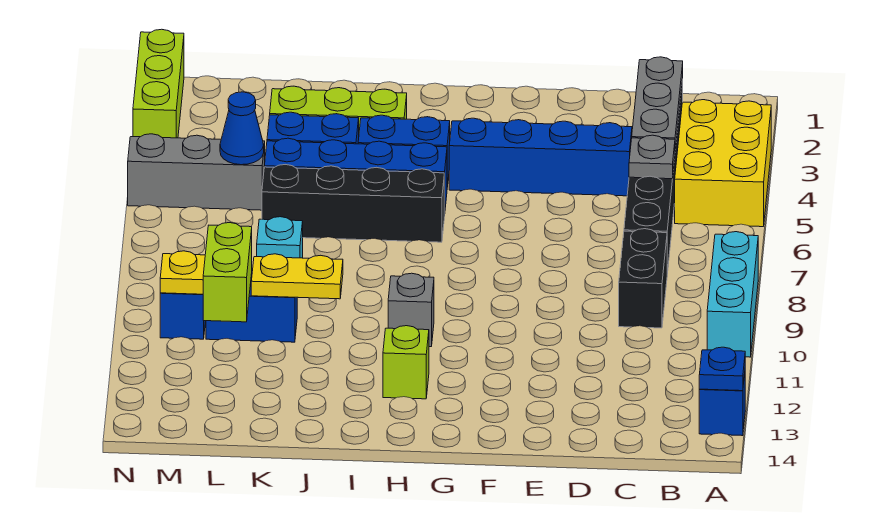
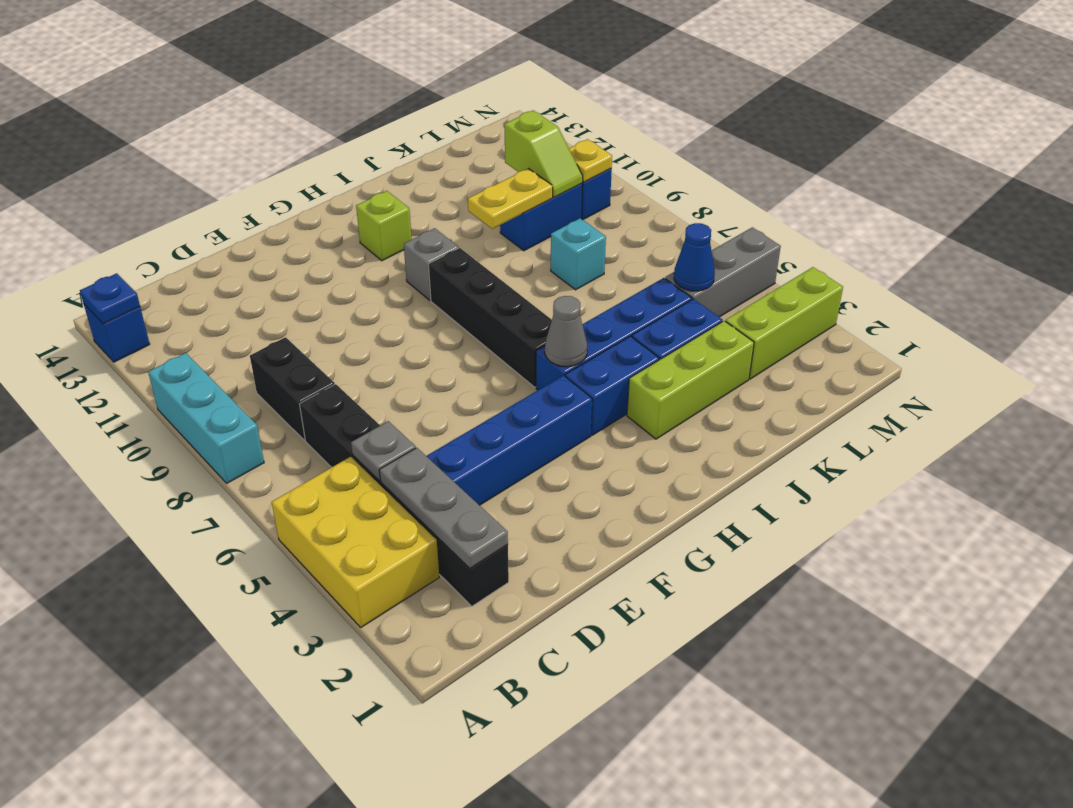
none -> grey 1x1 cone [545,296,587,367]
black 1x4 brick [262,165,444,242] -> black 1x4 brick turned to [428,248,552,387]
lime 1x2 brick [203,223,252,322] -> lime 1x2 slope [504,110,583,197]
lime 1x3 brick [133,29,184,138] -> lime 1x3 brick turned to [725,267,843,379]

